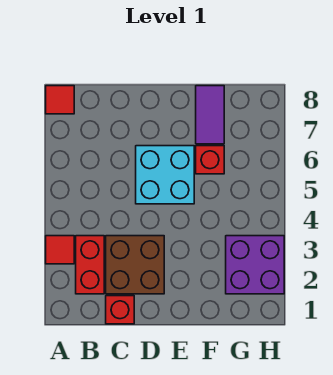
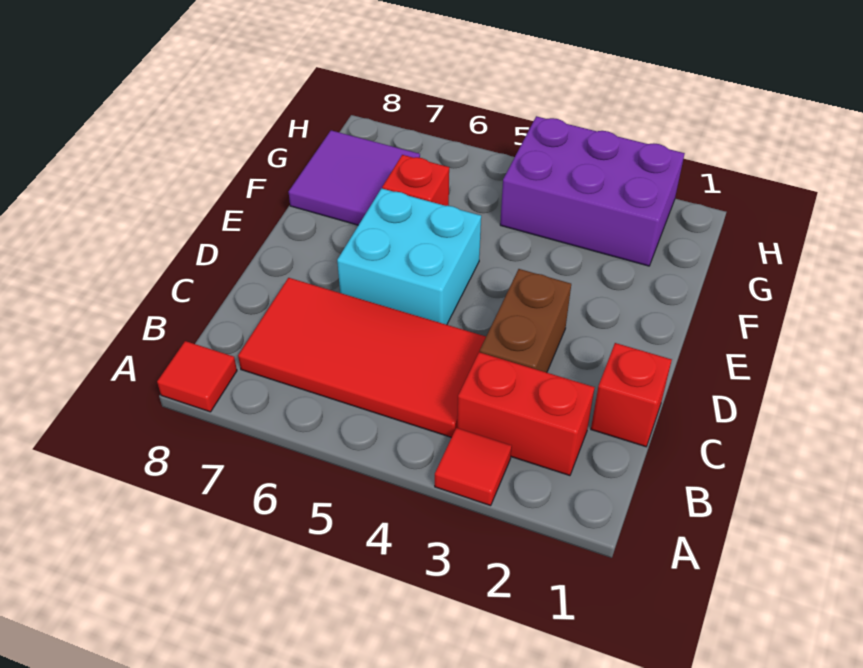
none -> red 2x4 tile [238,278,486,437]
brown 2x2 brick [106,236,164,294] -> brown 1x2 brick [480,269,571,373]
purple 1x2 tile [196,86,224,144] -> purple 2x2 tile [289,130,420,225]
purple 2x2 brick [226,236,284,294] -> purple 2x3 brick [500,116,685,266]

